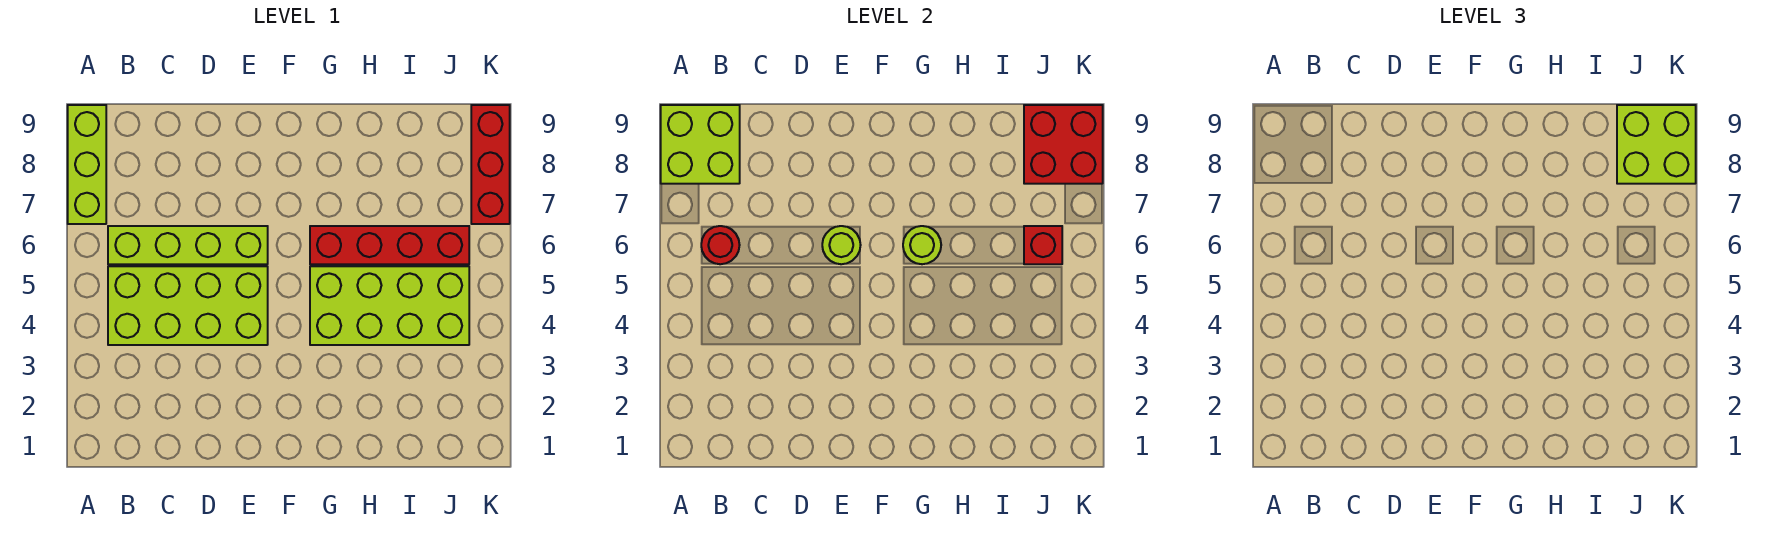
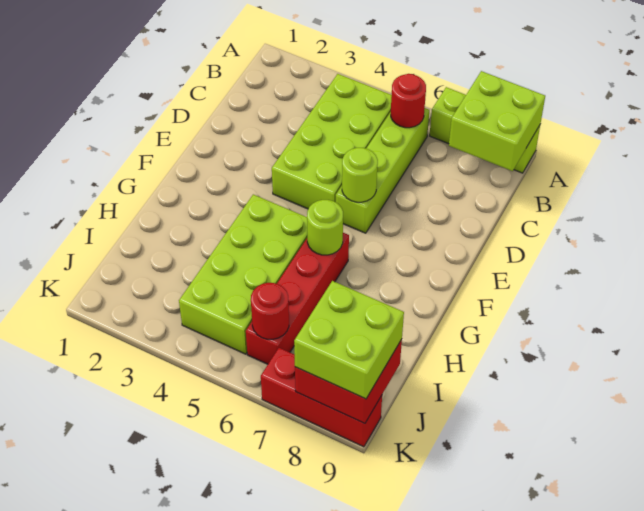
red 1x1 brick [1024,226,1062,264] -> red 1x1 round brick [251,283,289,339]

